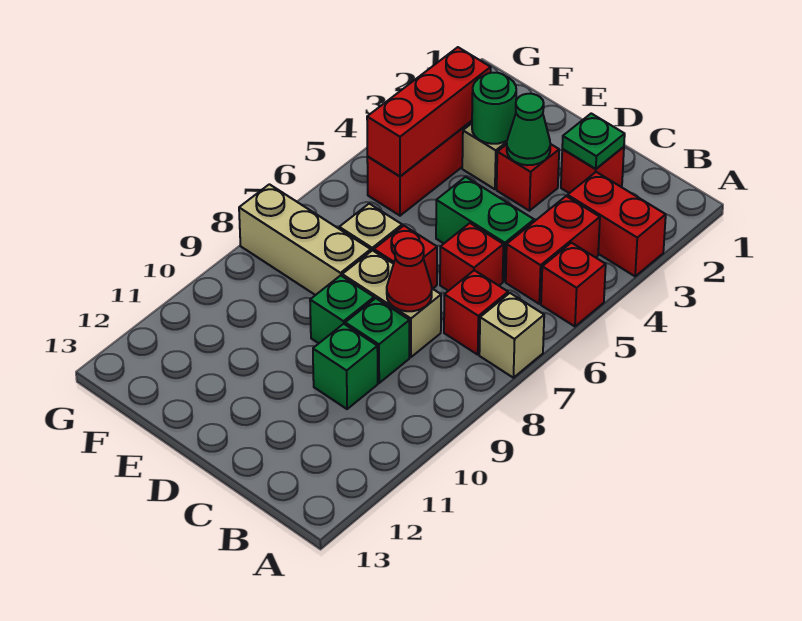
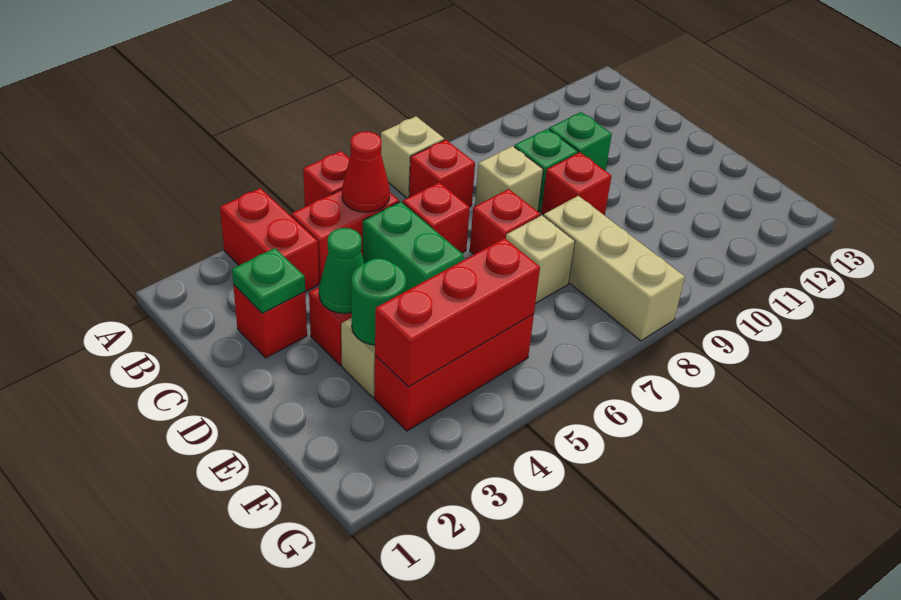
tan 1x2 brick [342,250,441,357] -> tan 1x1 brick [475,146,543,211]
red 1x1 cone [387,238,432,311] -> red 1x1 cone moved to [342,131,390,212]
green 1x1 brick [310,275,374,343] -> red 1x1 brick [541,152,611,215]

